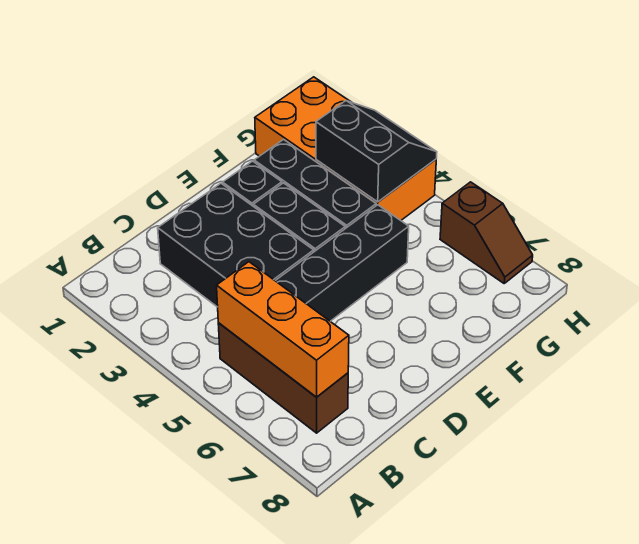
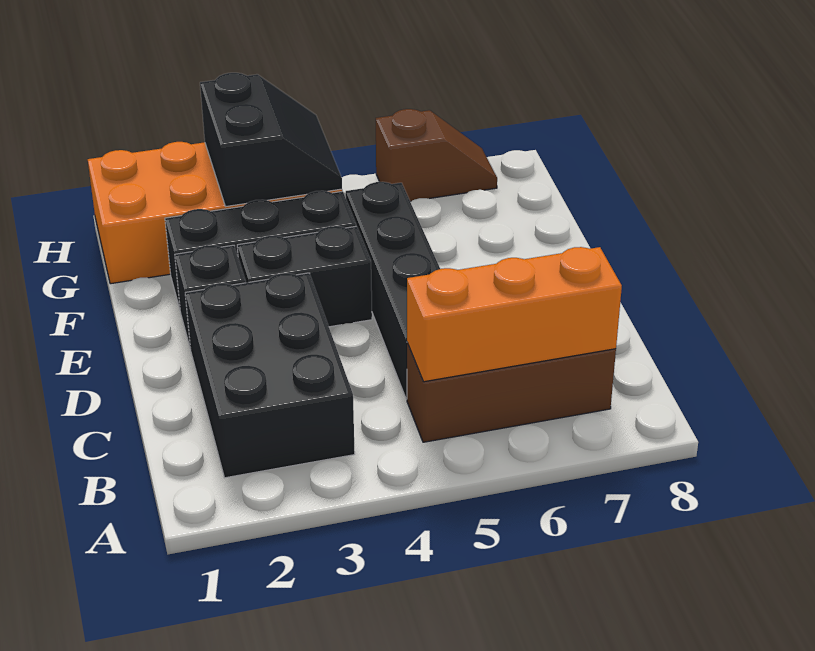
black 2x3 brick [158,184,314,307] -> black 2x3 brick turned to [185,273,355,478]
black 2x2 slope [316,101,437,202] -> black 2x2 slope turned to [200,73,342,206]

